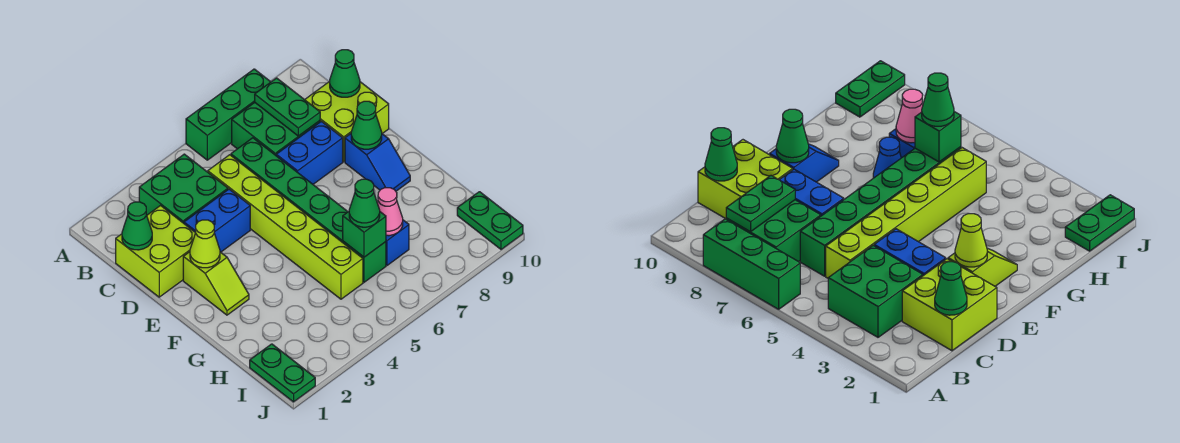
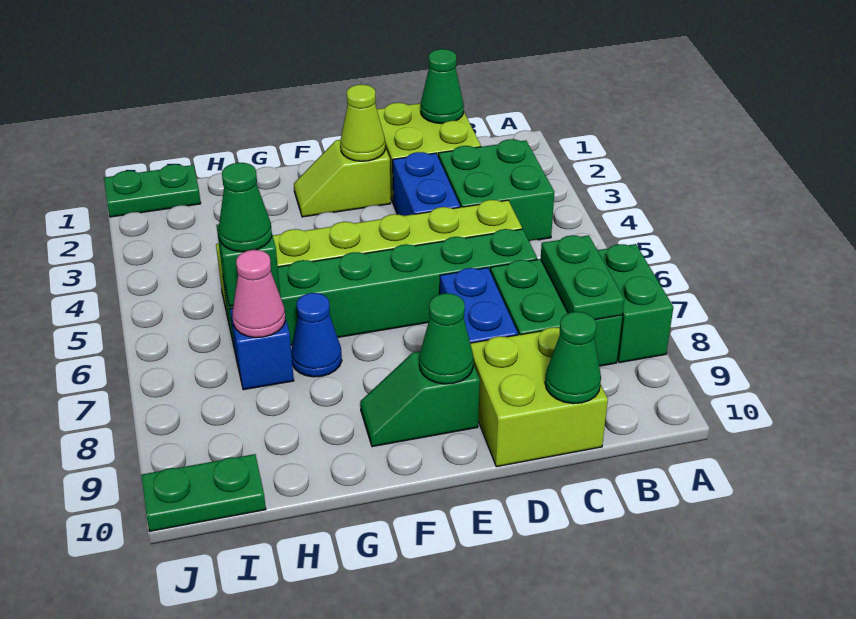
green 1x3 brick [186,69,270,160] -> green 1x2 brick [597,244,673,363]
green 1x2 plate [255,78,320,136] -> green 1x2 plate turned to [541,235,624,320]
blue 1x2 slope [345,134,410,191] -> green 1x2 slope [360,352,480,447]

